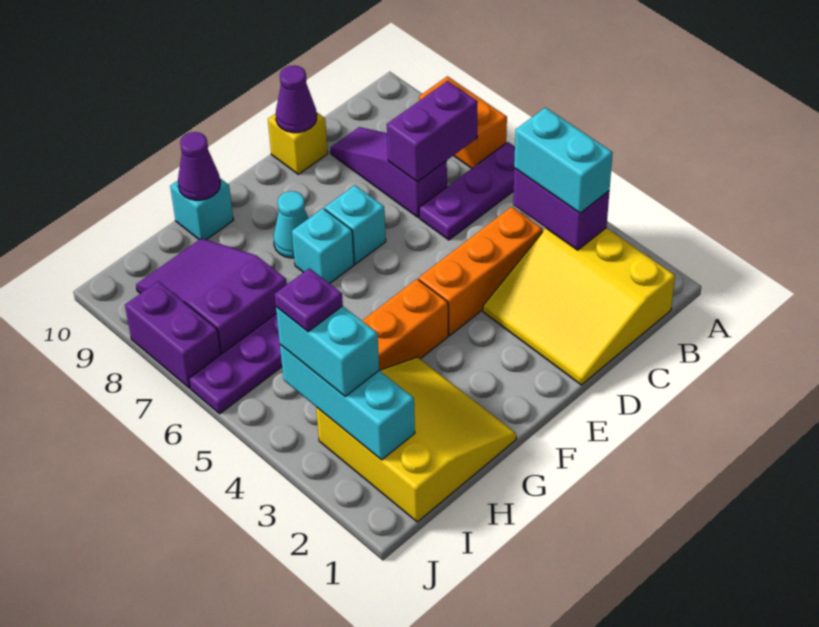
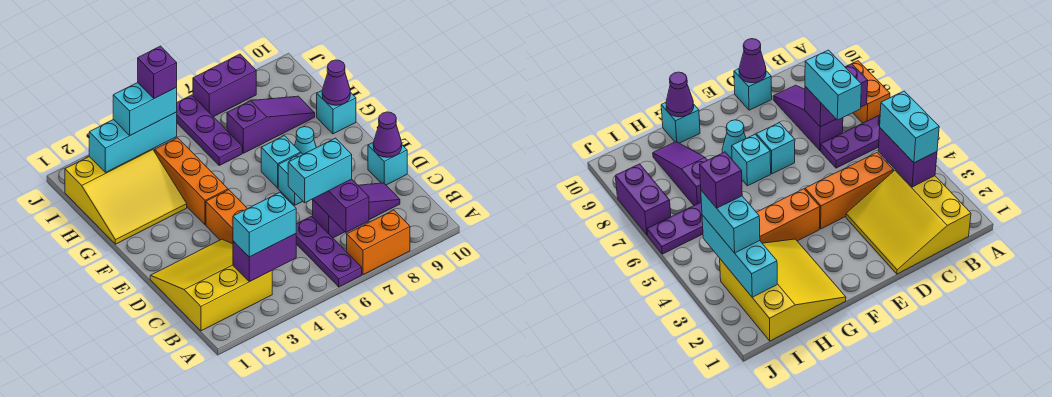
none -> cyan 1x2 brick [288,138,352,203]
yellow 1x1 brick [268,112,328,174] -> cyan 1x1 brick [368,142,407,185]
purple 2x3 slope [136,238,287,354] -> purple 1x3 slope [227,96,315,153]
purple 1x1 plate [275,268,343,332] -> purple 1x1 brick [138,46,177,98]

